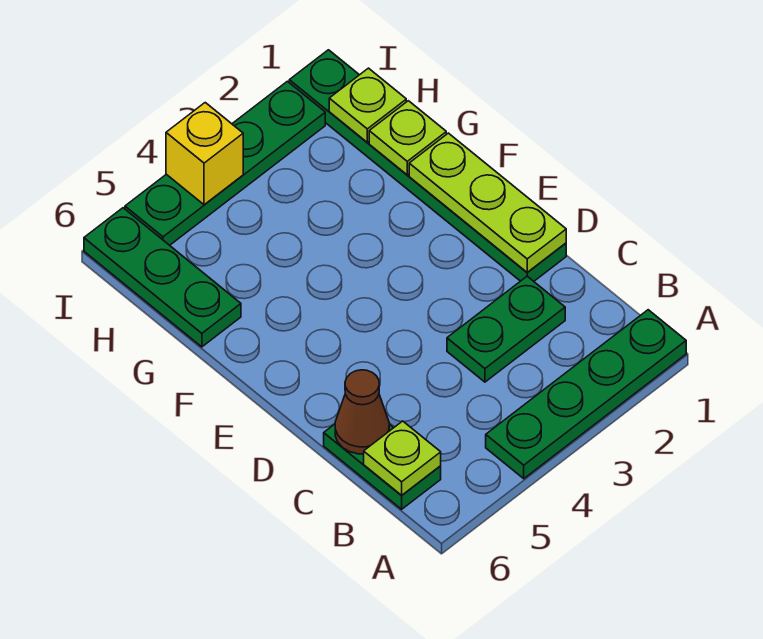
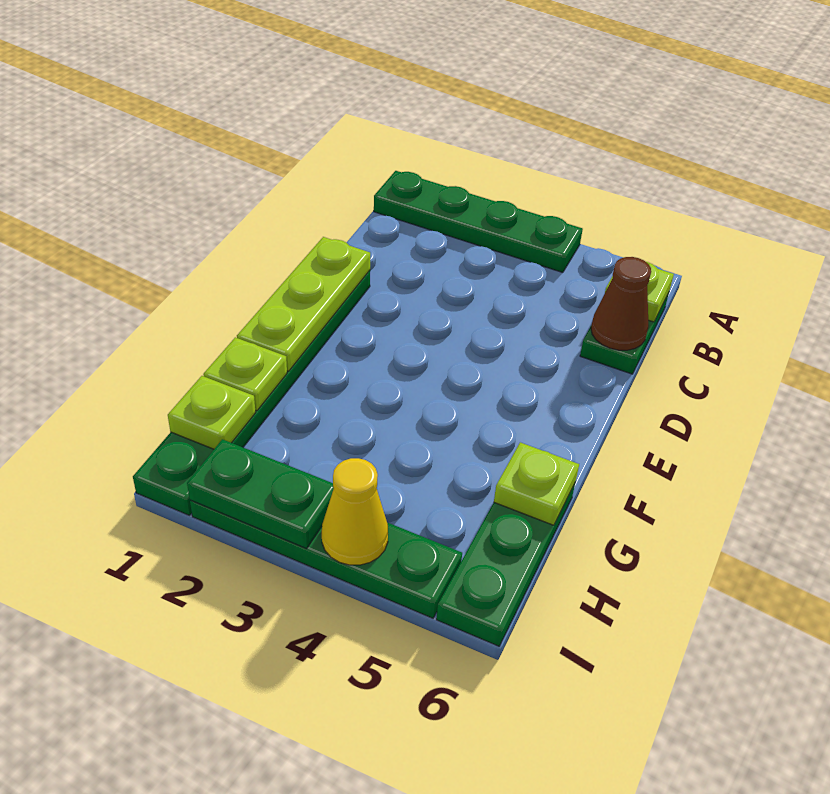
green 1x2 plate [447,276,565,382] -> green 1x2 plate moved to [187,439,334,549]
none -> lime 1x1 plate [494,442,579,525]
yellow 1x1 brick [166,103,243,205] -> yellow 1x1 cone [322,458,388,565]

